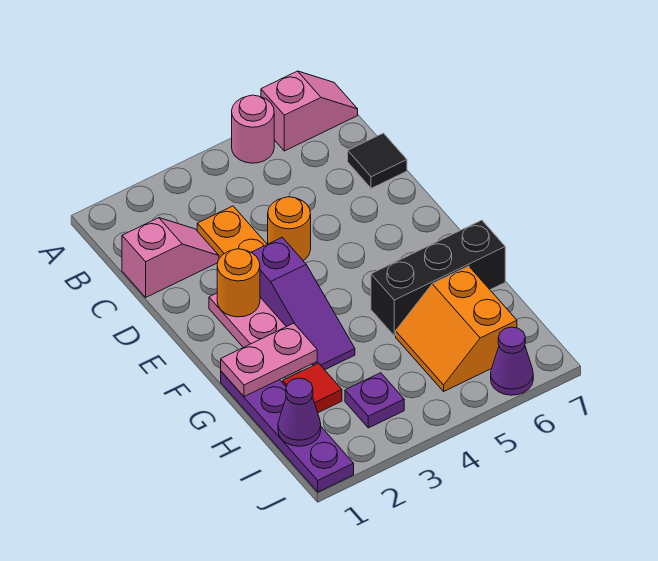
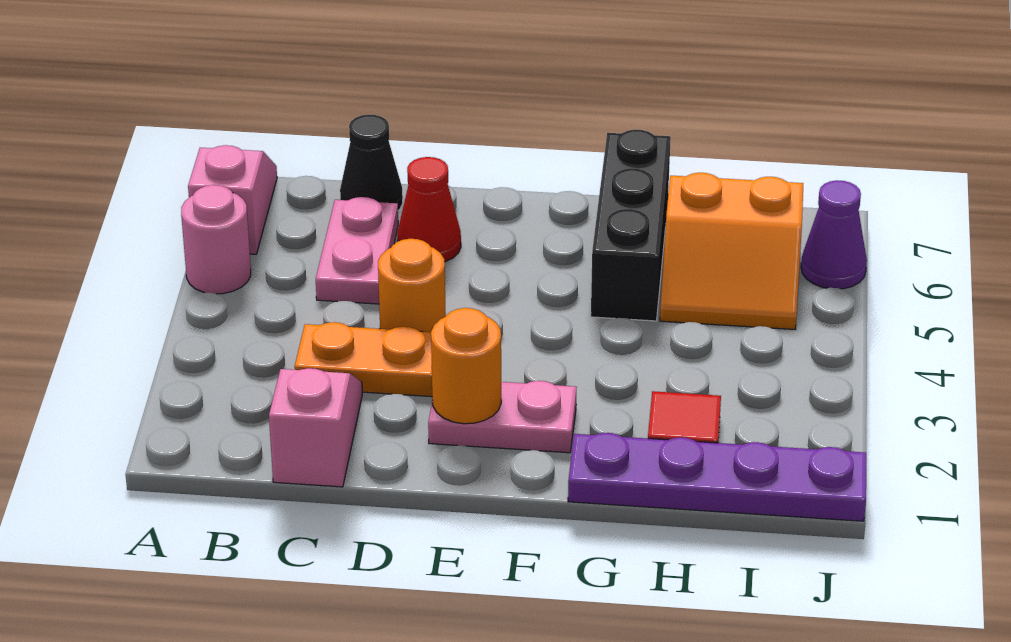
black 1x1 tile [348,133,407,188] -> black 1x1 cone [340,114,403,211]
none -> red 1x1 cone [397,157,461,262]
purple 1x3 slope [251,237,355,370] -> none
pink 1x2 plate [221,323,317,397] -> pink 1x2 plate moved to [316,197,398,304]
purple 1x1 cone [278,378,321,446] -> none
purple 1x1 plate [345,373,404,428] -> none

